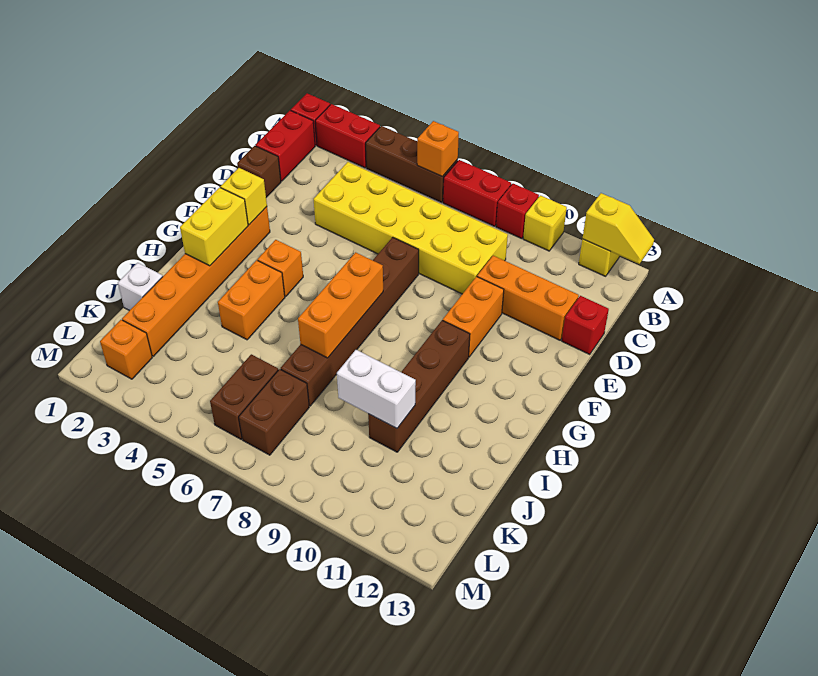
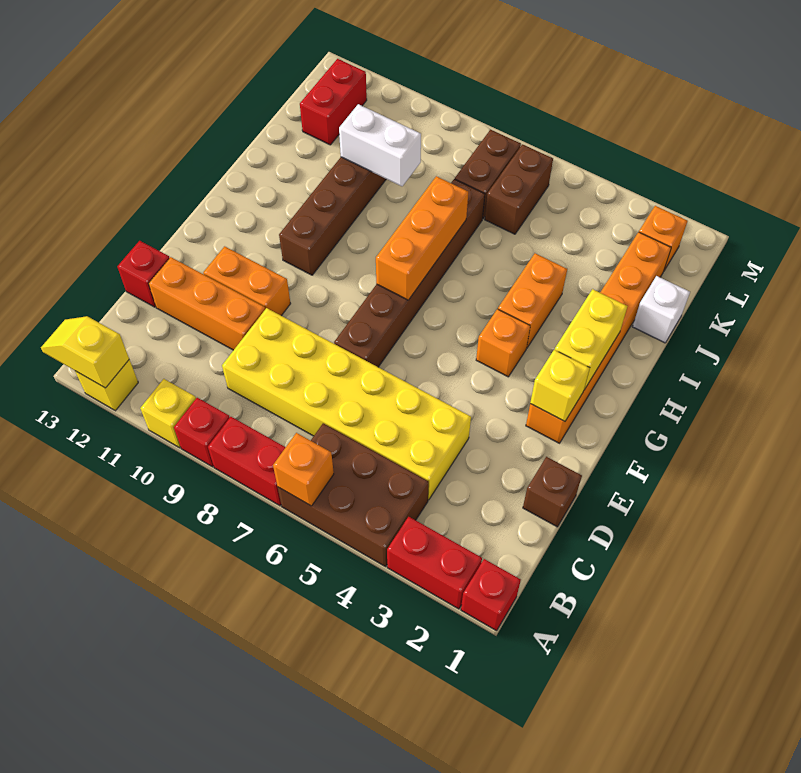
brown 1x3 brick [366,126,458,202] -> brown 2x3 brick [278,423,429,567]
red 1x2 brick [255,110,315,181] -> red 1x2 brick moved to [300,59,367,145]
orange 1x2 brick [443,277,504,357] -> orange 1x2 brick turned to [203,246,291,316]

